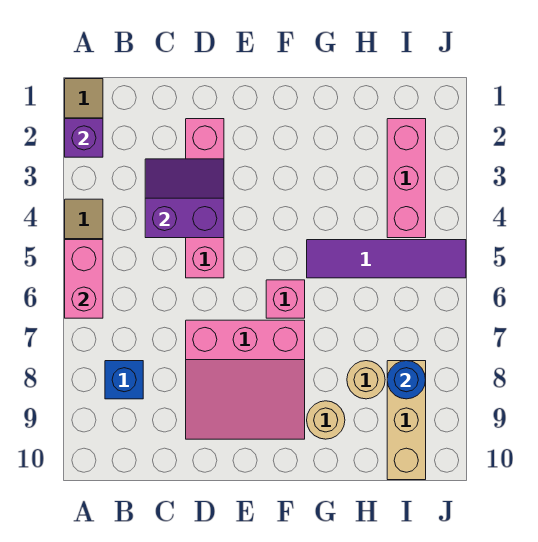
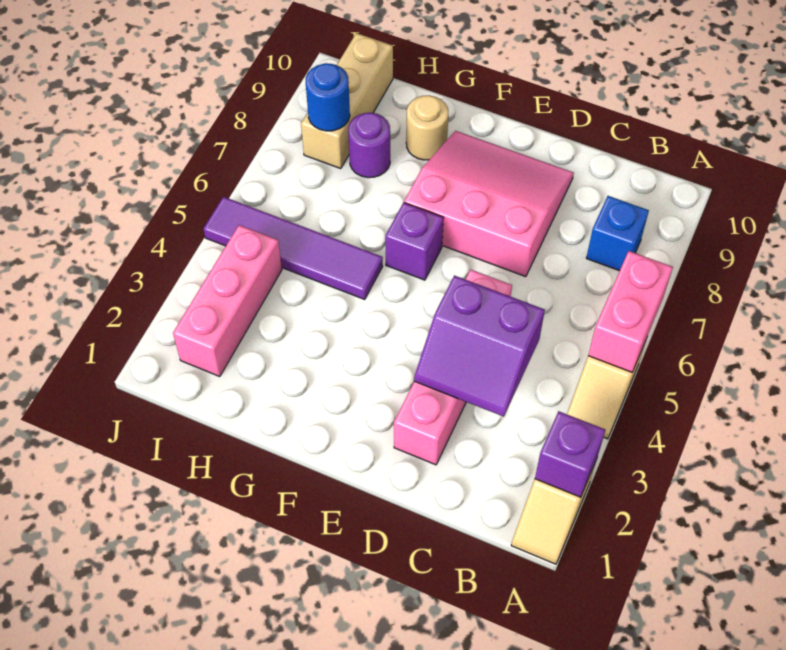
pink 1x1 brick [266,280,305,318] -> purple 1x1 brick [385,203,444,280]
tan 1x1 round brick [347,361,385,399] -> purple 1x1 round brick [348,113,390,178]

